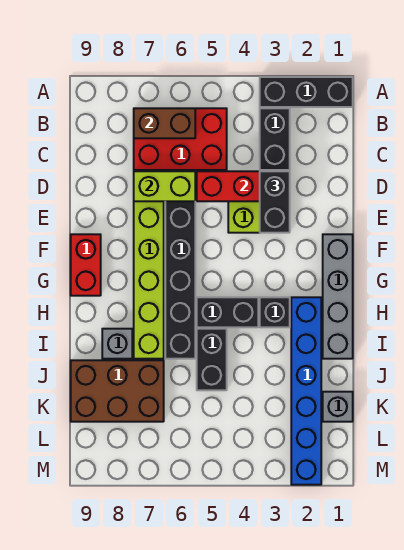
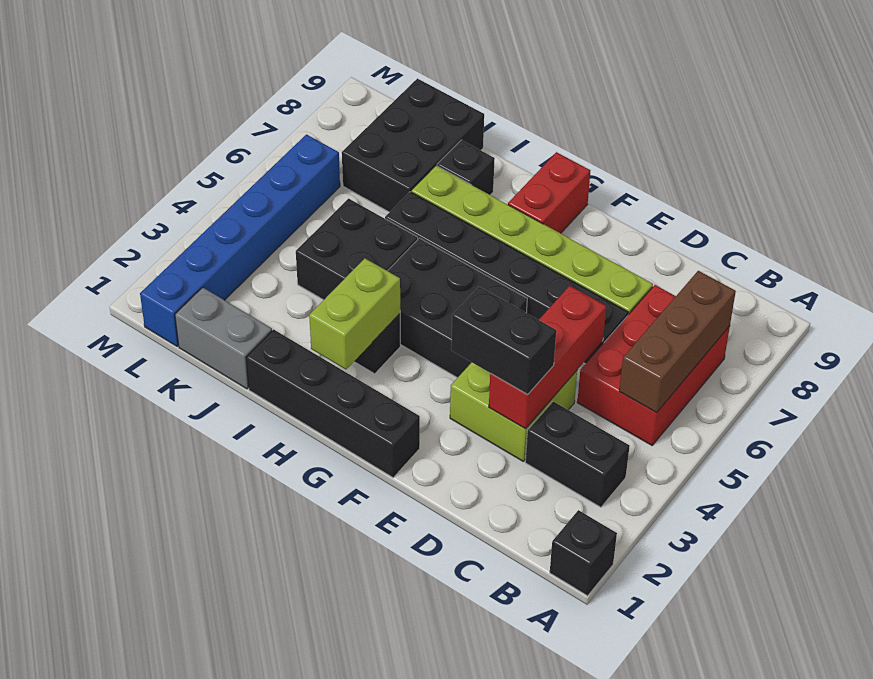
black 1x3 brick [260,77,353,107] -> black 1x1 brick [550,510,617,596]
brown 1x2 brick [134,108,195,138] -> brown 1x3 brick [619,271,736,413]
lime 1x2 brick [134,171,195,201] -> lime 1x2 brick moved to [309,258,400,369]
grey 1x4 brick [323,234,353,359] -> black 1x4 brick [246,329,420,478]
red 1x2 brick [71,234,101,296] -> red 1x2 brick turned to [508,152,590,233]
blue 1x6 brick [291,297,321,485] -> blue 1x6 brick turned to [140,135,340,346]
black 1x2 brick [197,297,258,327] -> black 2x3 brick [388,238,527,378]
black 1x2 brick [197,329,227,390] -> black 2x2 brick [296,199,418,300]
grey 1x1 brick [102,329,132,359] -> black 1x1 brick [437,140,495,195]
brown 2x3 brick [71,360,164,422] -> black 2x3 brick [342,79,484,212]
grey 1x1 brick [323,392,353,422] -> grey 1x2 brick [175,287,272,389]

